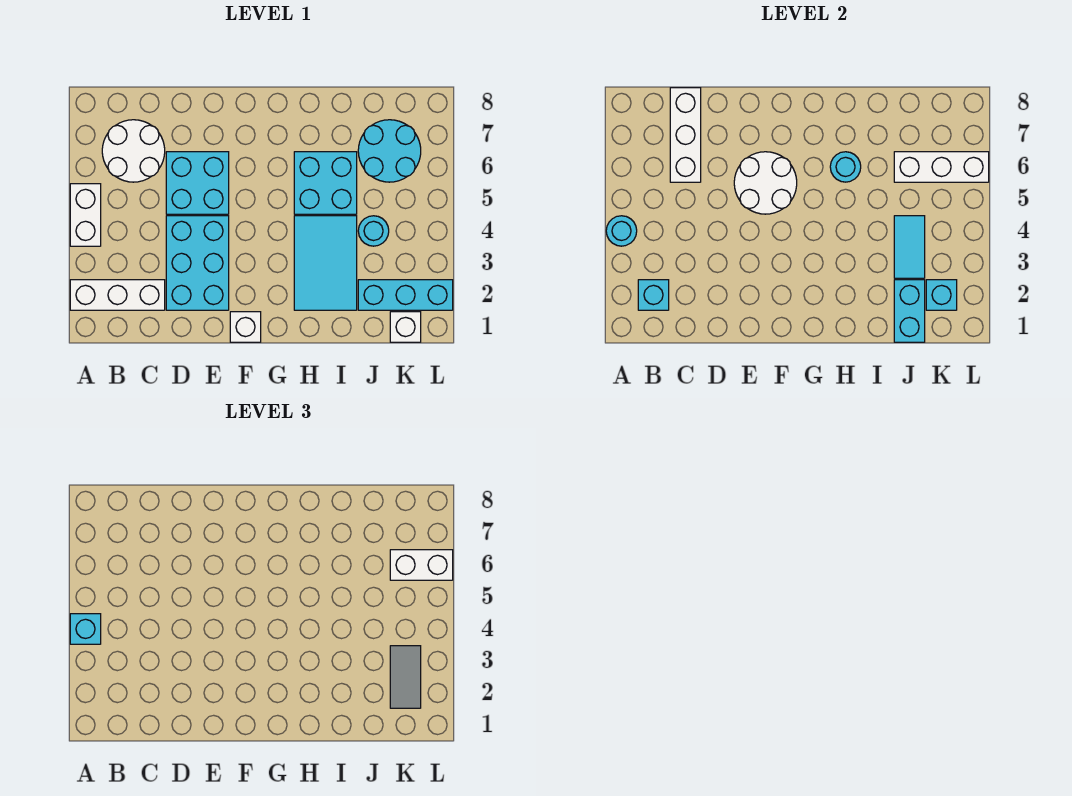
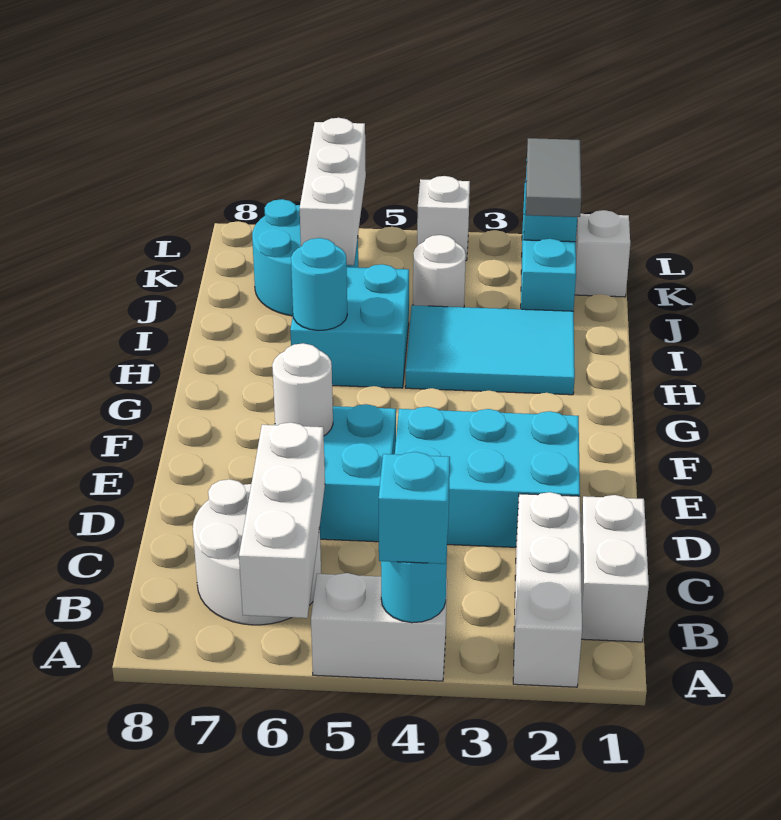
cyan 1x1 brick [638,280,669,310] -> none
white 1x3 brick [670,88,701,182] -> white 1x3 brick turned to [239,422,325,618]
white 2x2 round brick [734,152,797,214] -> white 1x1 round brick [272,343,333,436]
white 1x1 brick [230,312,261,342] -> white 1x1 brick moved to [417,176,470,261]
cyan 1x2 brick [894,280,925,342] -> none
cyan 1x2 tile [894,216,925,278] -> none
cyan 1x1 round brick [358,216,389,246] -> white 1x1 round brick [413,235,466,307]
grey 1x2 tile [390,646,421,708] -> grey 1x2 tile turned to [526,138,581,217]
white 1x2 brick [390,550,453,580] -> white 1x2 brick moved to [580,495,649,642]

